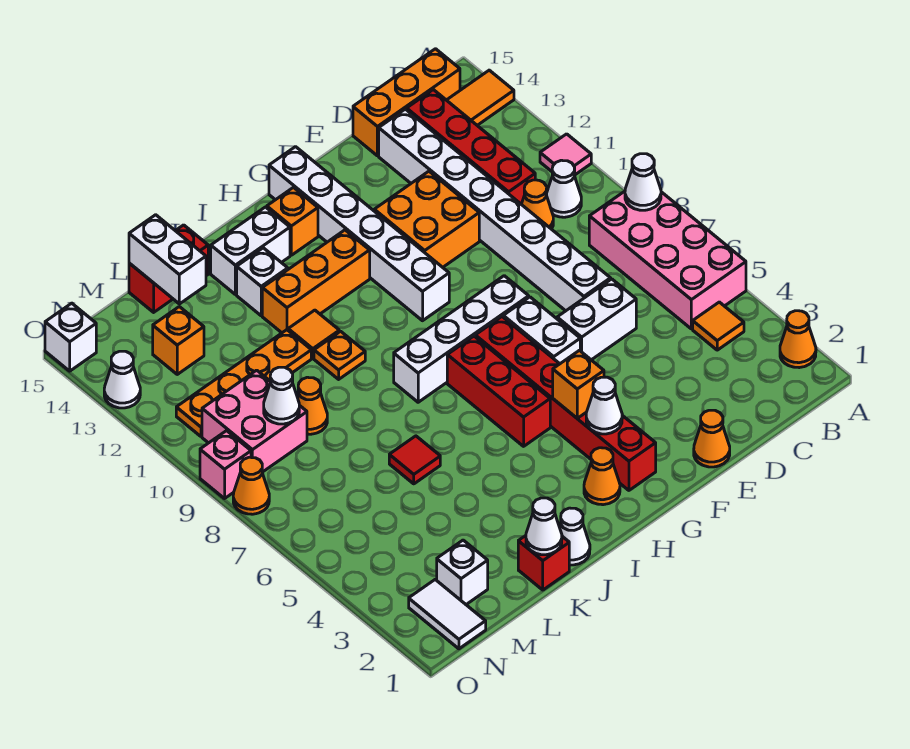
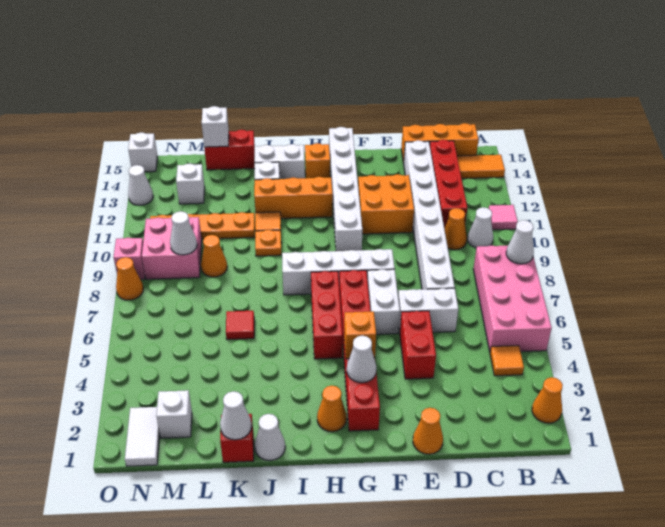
none -> red 1x2 brick [400,311,436,379]
white 1x2 brick [129,215,206,304] -> white 1x1 brick [202,106,229,147]
orange 1x1 brick [153,307,204,374] -> white 1x1 brick [176,164,205,204]

